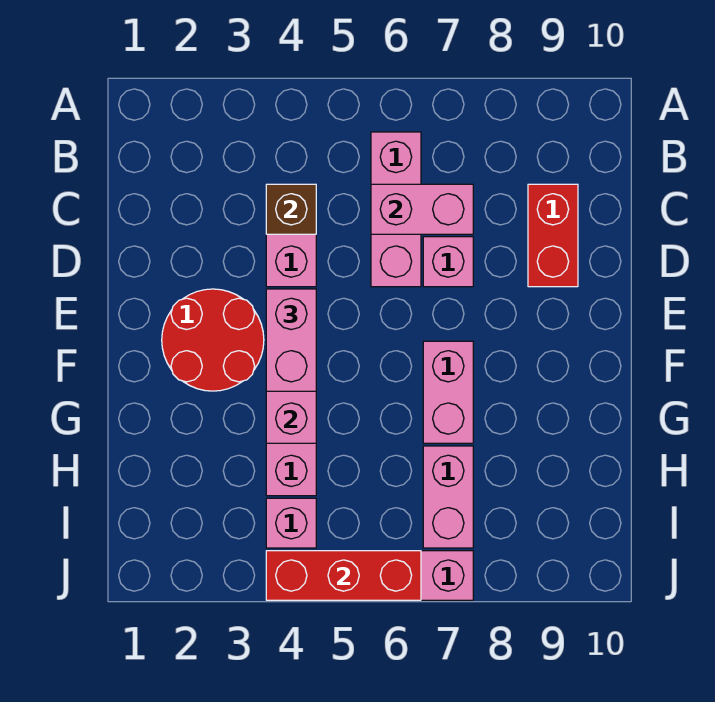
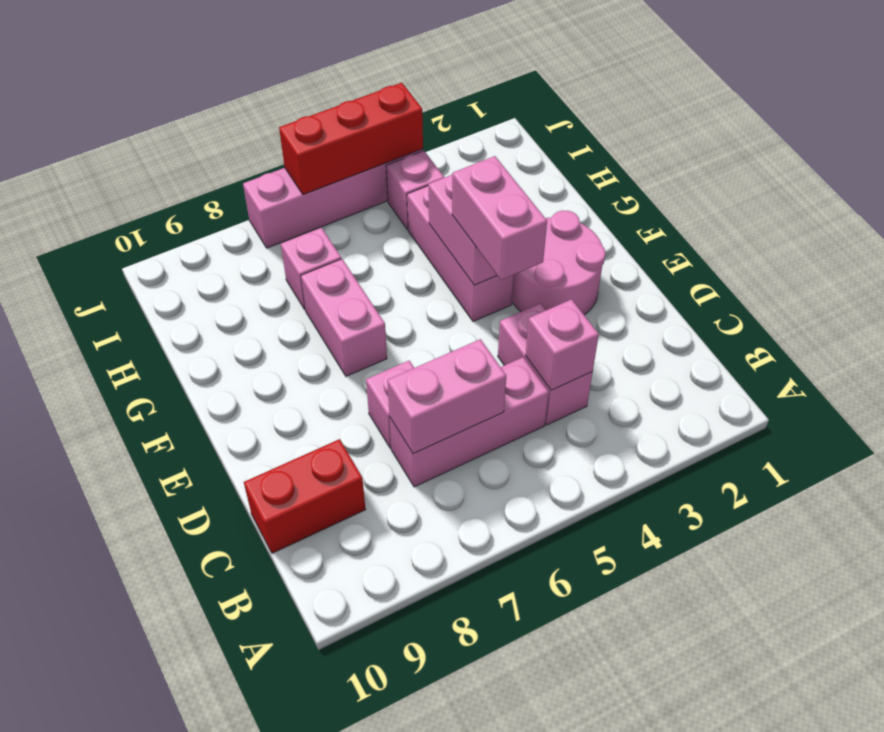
pink 1x3 brick [371,132,421,287] -> pink 1x3 brick turned to [390,357,549,487]
brown 1x1 brick [266,184,316,234] -> pink 1x1 brick [526,299,599,390]
red 1x2 brick [528,184,578,287] -> red 1x2 brick turned to [244,439,366,553]
red 2x2 round brick [162,289,264,391] -> pink 2x2 round brick [512,210,606,315]
pink 1x2 brick [423,446,473,548] -> pink 1x1 brick [281,228,341,309]

